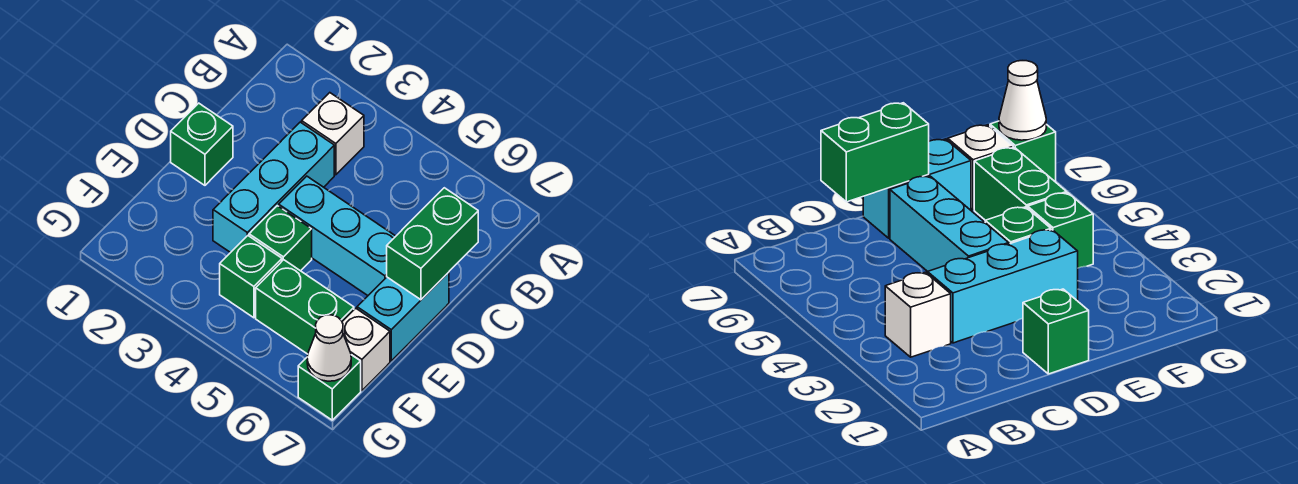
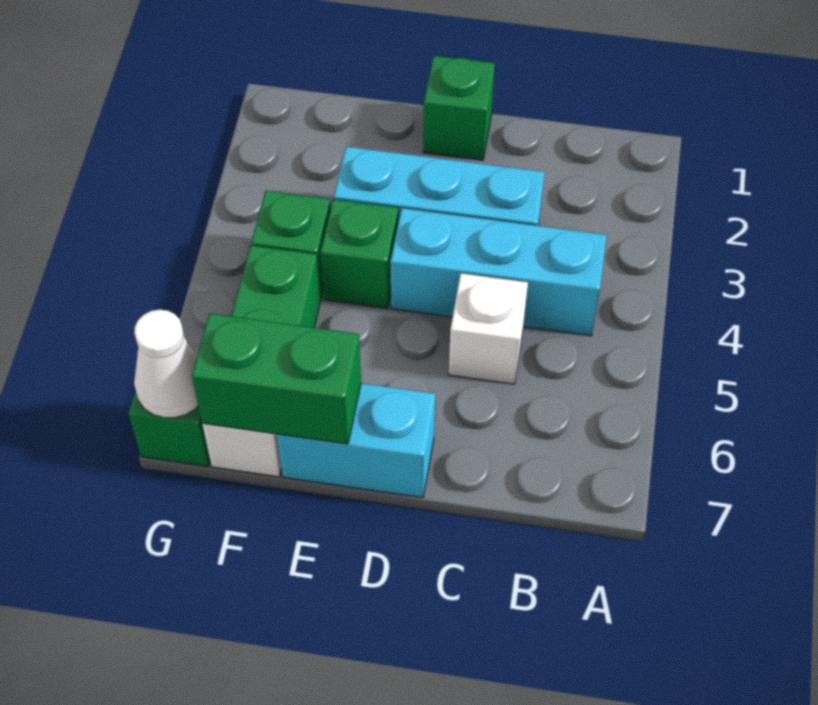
white 1x1 brick [302,93,364,175] -> white 1x1 brick moved to [449,273,528,384]
green 1x2 brick [387,188,478,300] -> green 1x2 brick moved to [192,313,361,444]
cyan 1x3 brick [279,176,396,295] -> cyan 1x3 brick turned to [390,208,606,336]

